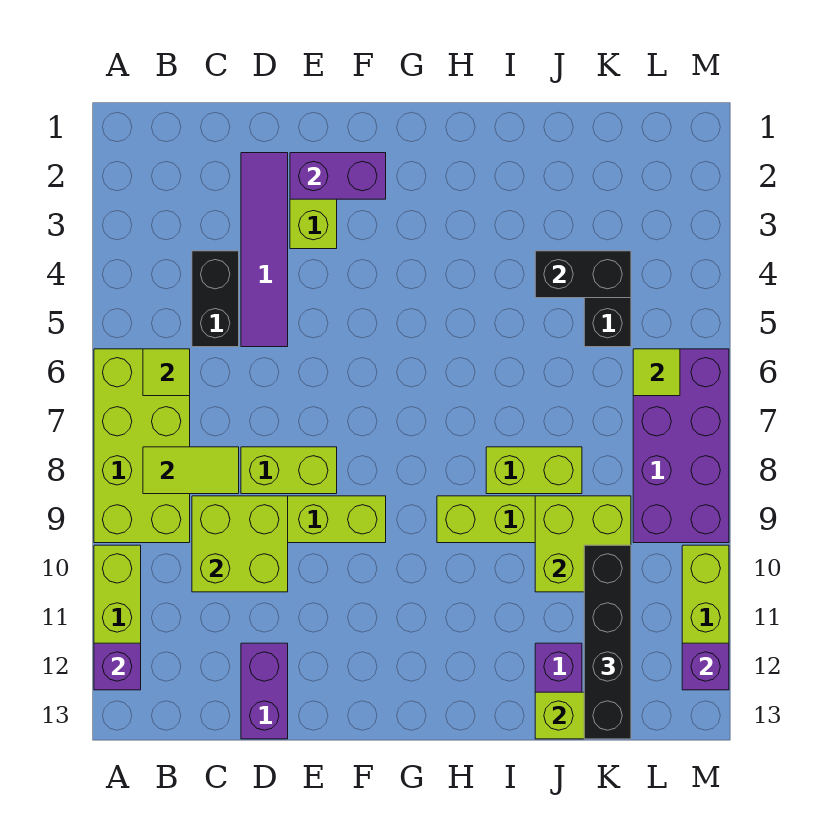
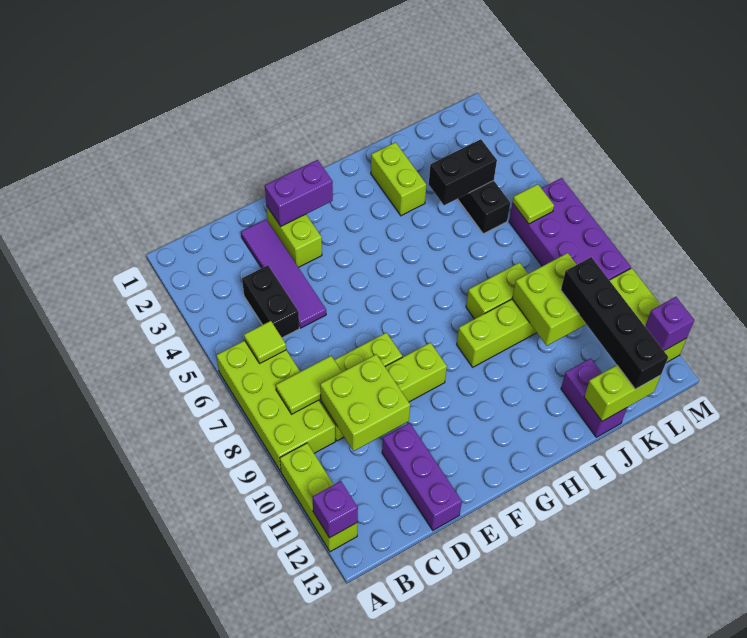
purple 1x2 brick [241,643,288,739] -> purple 1x3 brick [382,423,462,530]
none -> lime 1x2 brick [371,142,426,216]

